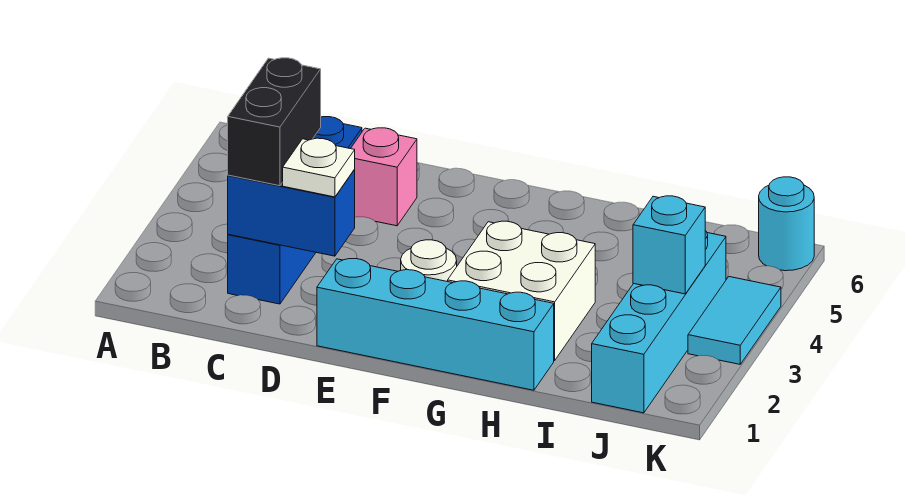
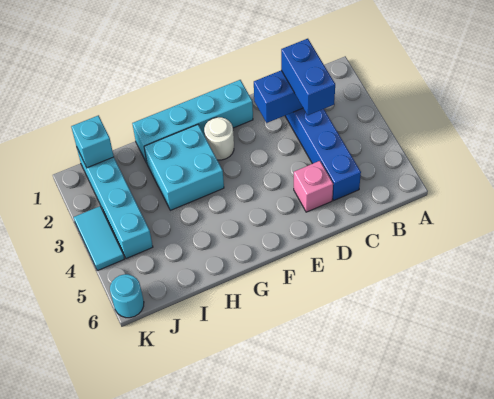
black 1x2 brick [228,58,321,186] -> blue 1x2 brick [281,39,335,115]
white 1x1 plate [283,138,355,197] -> none
white 2x2 brick [448,221,595,360] -> cyan 2x2 brick [144,125,224,210]
cyan 1x1 brick [633,196,705,294] -> cyan 1x1 brick moved to [71,115,114,168]

